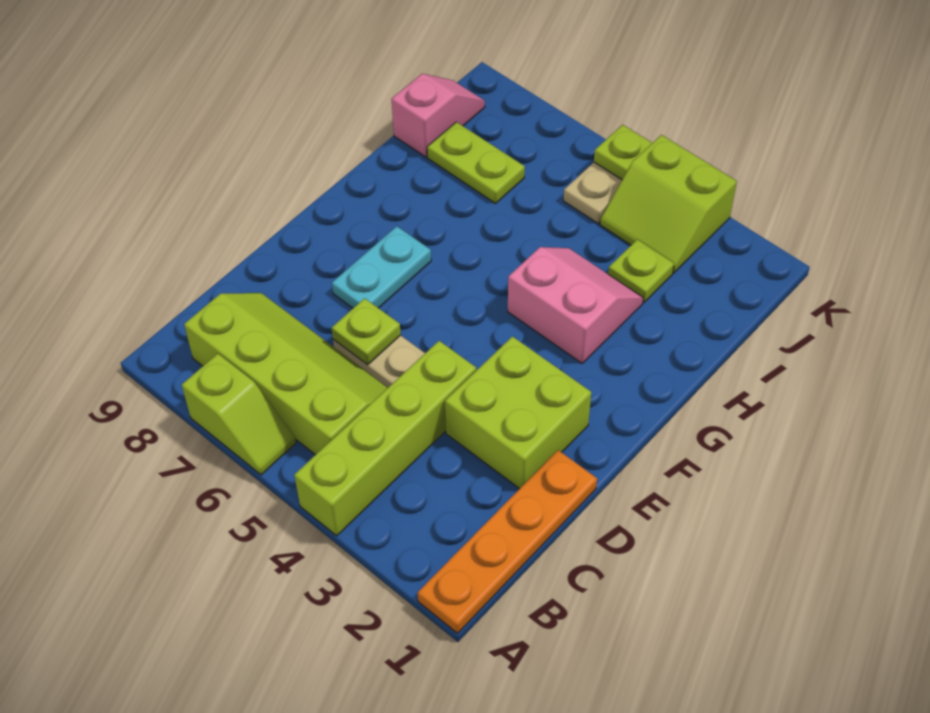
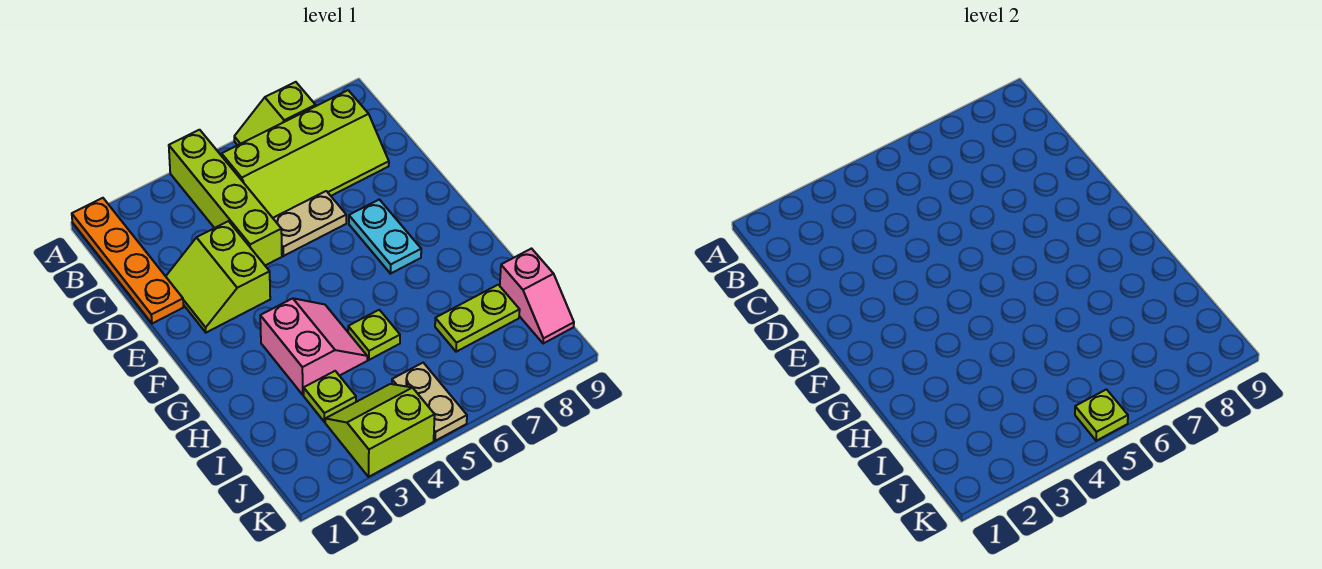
lime 2x2 brick [445,336,591,489] -> lime 2x2 slope [166,221,270,333]
lime 1x1 plate [332,298,401,365] -> lime 1x1 plate moved to [348,310,400,360]
pink 2x2 slope [508,247,643,363] -> pink 2x2 slope turned to [260,298,367,395]

